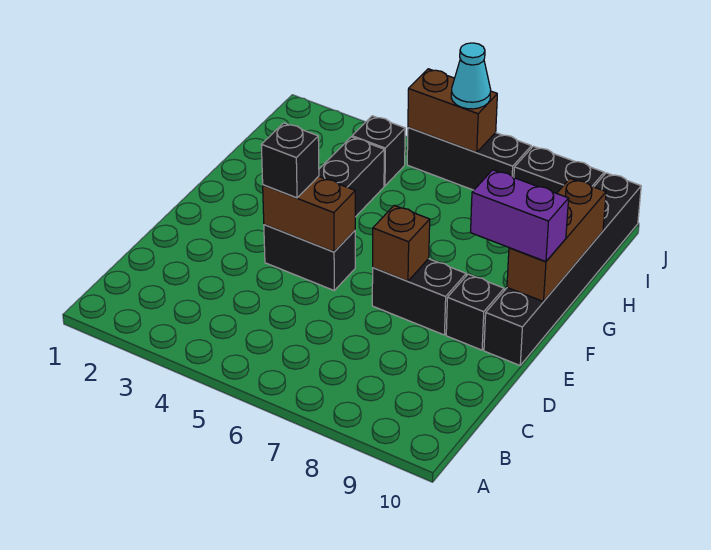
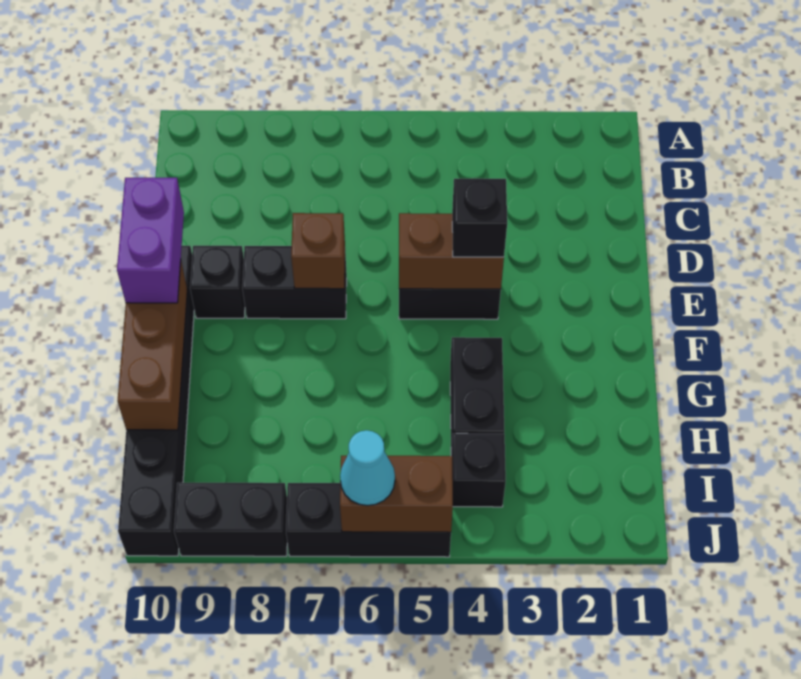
purple 1x2 brick [471,170,569,262] -> purple 1x2 brick turned to [117,178,184,303]

